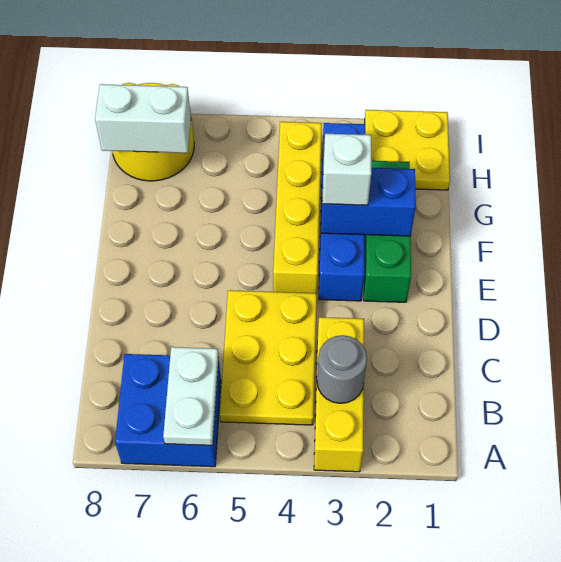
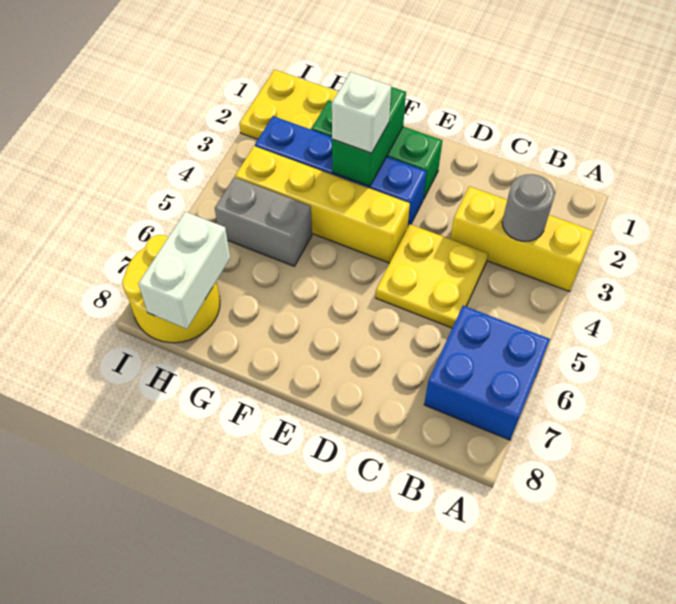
white 1x2 plate [163,347,219,445] -> none
yellow 2x3 plate [220,290,317,425] -> yellow 2x2 plate [376,224,488,328]
blue 1x2 brick [321,168,416,236] -> green 1x2 brick [332,87,406,186]
none -> grey 1x2 brick [215,177,312,266]

